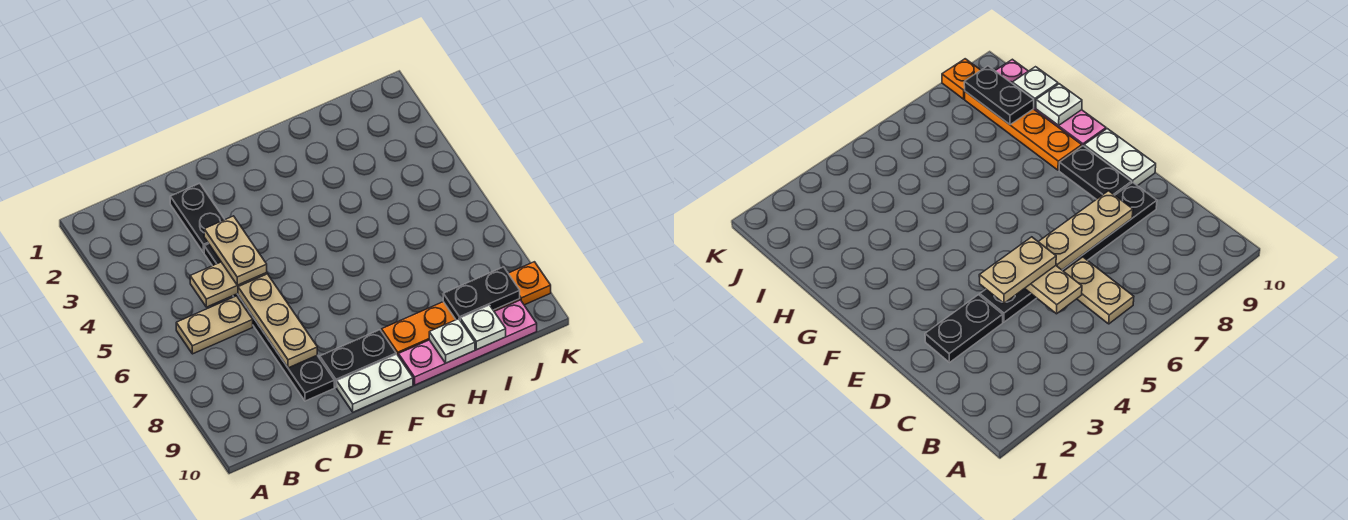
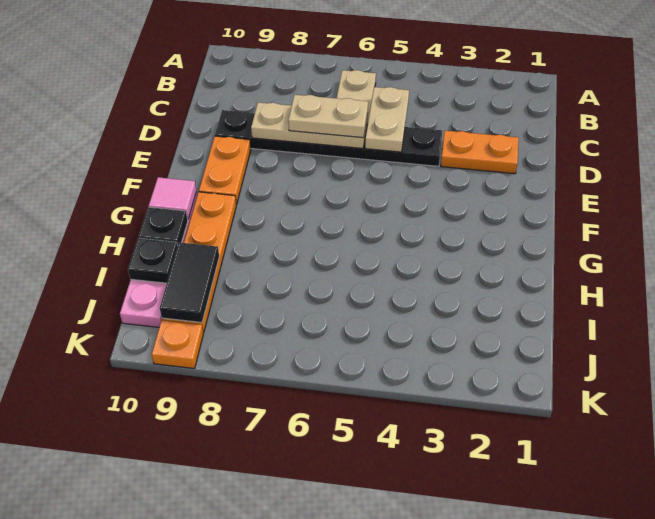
black 1x2 plate [170,183,225,252] -> orange 1x2 plate [441,131,519,174]
tan 1x2 plate [204,216,267,285] -> tan 1x2 plate moved to [288,95,368,138]
black 1x2 plate [320,330,396,387] -> orange 1x2 plate [199,136,251,204]
white 1x2 plate [337,354,413,412] -> none
none -> pink 1x1 tile [149,177,196,219]
white 1x1 plate [429,319,475,363] -> black 1x1 plate [139,207,188,246]
black 1x2 plate [443,267,520,320] -> black 1x2 tile [160,243,219,323]
white 1x1 plate [460,305,506,350] -> black 1x1 plate [128,238,178,283]

